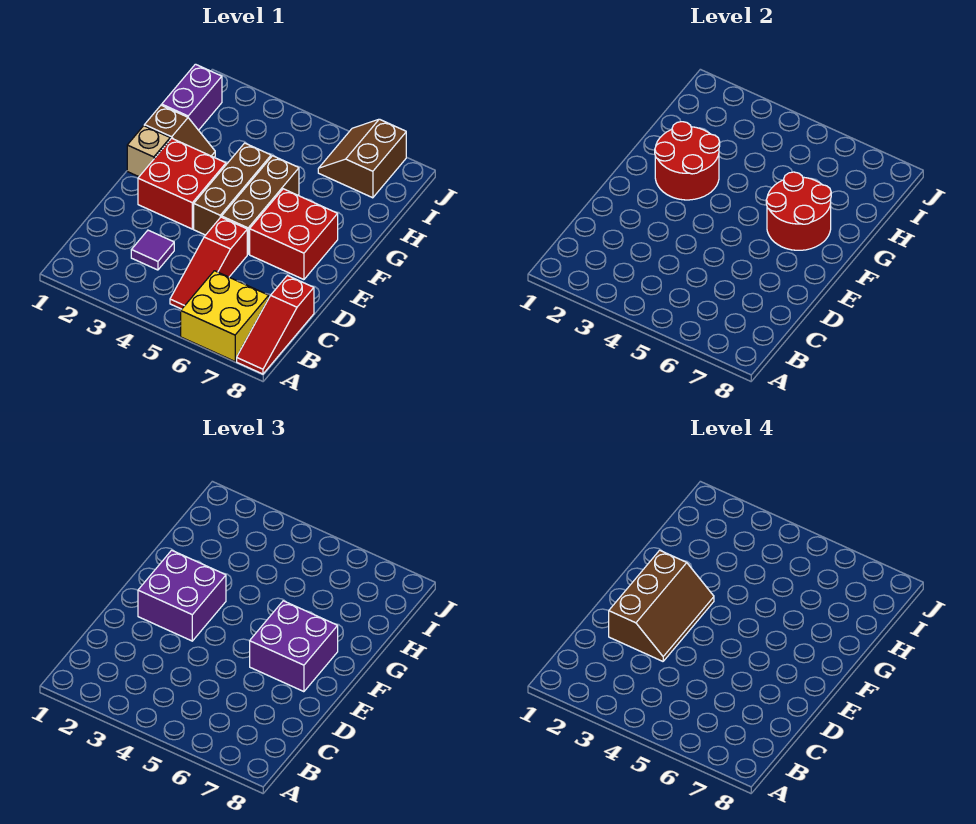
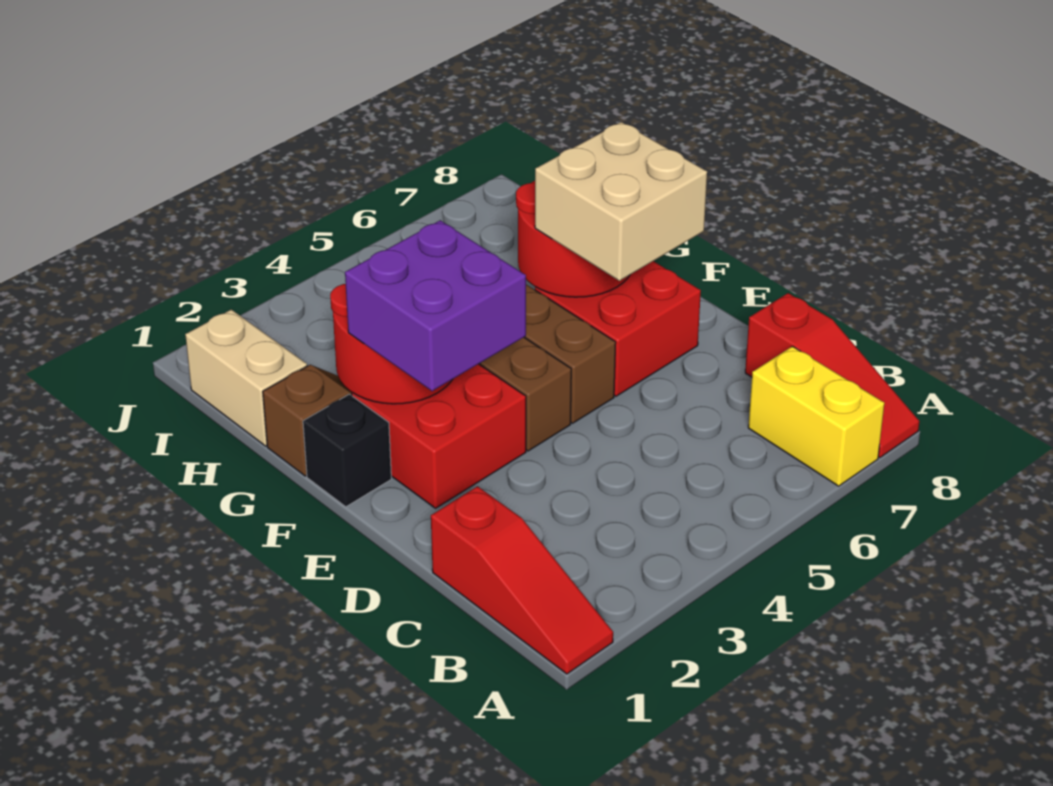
yellow 2x2 brick [181,271,269,361] -> yellow 1x2 brick [748,346,884,486]
red 1x3 slope [170,217,247,309] -> red 1x3 slope moved to [431,486,613,674]
purple 1x1 tile [131,230,174,270] -> none
brown 2x3 slope [609,550,714,661] -> none
purple 2x2 brick [250,601,338,692] -> tan 2x2 brick [535,122,707,281]
tan 1x1 brick [127,126,170,177] -> black 1x1 brick [303,394,391,507]
purple 1x2 brick [162,64,222,130] -> tan 1x2 brick [185,309,307,446]
brown 2x2 slope [318,119,406,198] -> none

